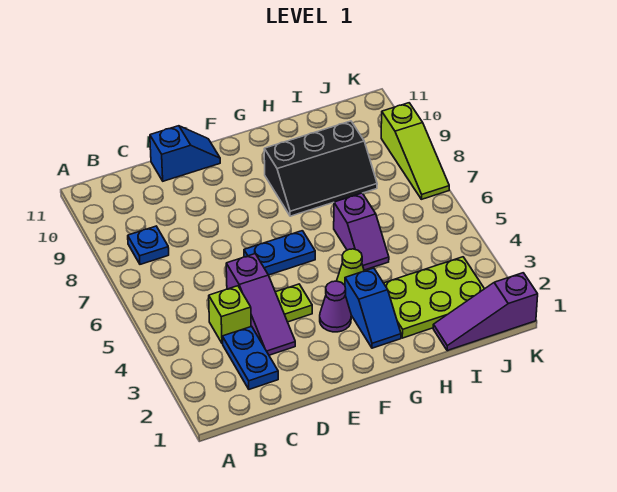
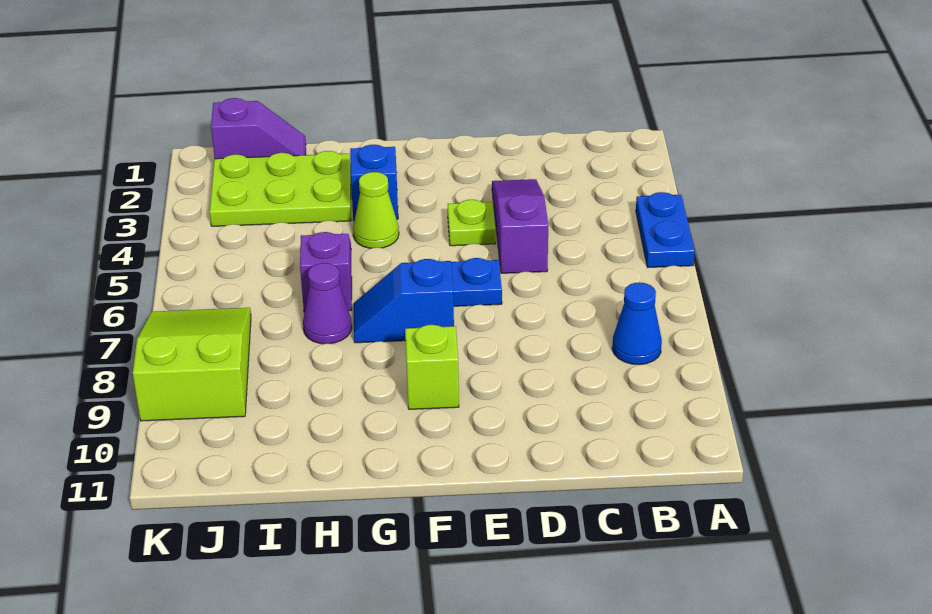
blue 1x1 plate [128,226,169,264] -> blue 1x1 cone [612,283,662,365]
blue 1x2 plate [222,326,278,389] -> blue 1x2 plate moved to [636,192,695,268]
lime 1x1 brick [209,286,251,344] -> lime 1x1 brick moved to [405,325,459,409]
blue 1x2 slope [150,126,220,181] -> blue 1x2 slope moved to [354,259,454,343]
purple 1x1 cone [320,281,351,332] -> purple 1x1 cone moved to [303,263,352,344]
black 2x3 slope [264,121,377,216] -> none
purple 1x3 slope [433,273,538,351] -> purple 1x2 slope [211,98,306,159]
lime 1x3 slope [381,103,449,199] -> lime 2x3 slope [133,308,251,421]

